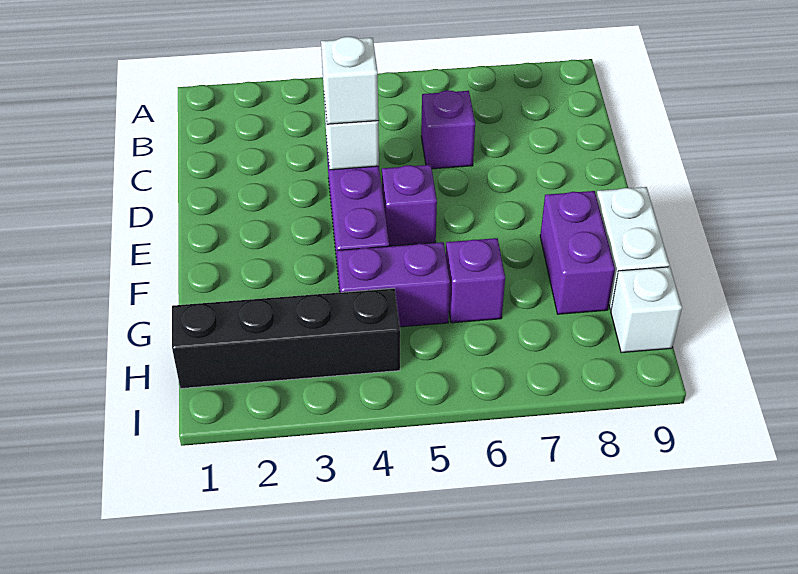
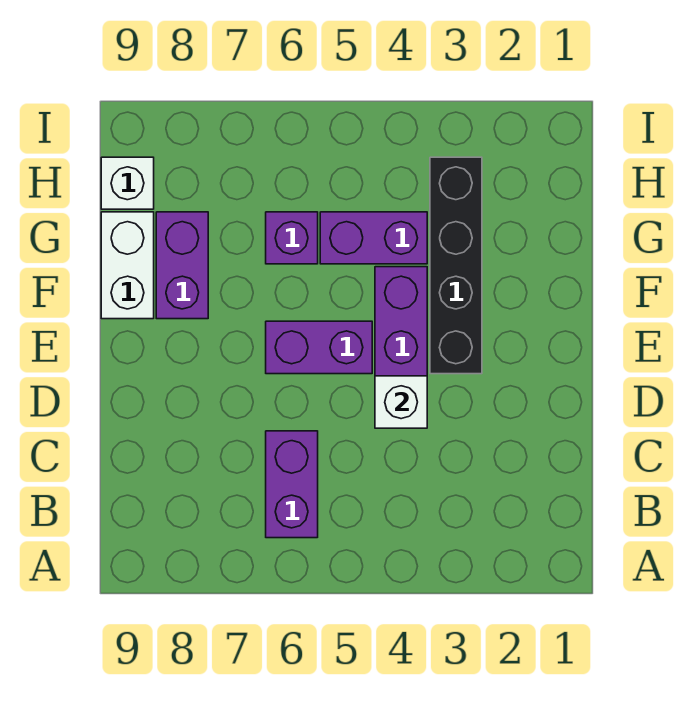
purple 1x1 brick [421,90,475,169] -> purple 1x2 brick [266,431,318,538]
white 1x1 brick [321,37,378,124] -> none
purple 1x1 brick [382,165,437,246] -> purple 1x2 brick [266,321,372,374]
black 1x4 brick [172,288,400,389] -> black 1x4 brick turned to [430,157,482,374]

